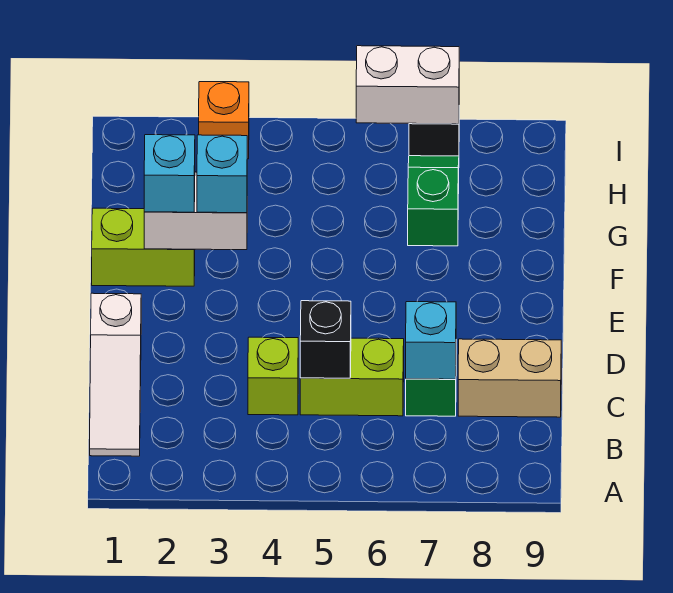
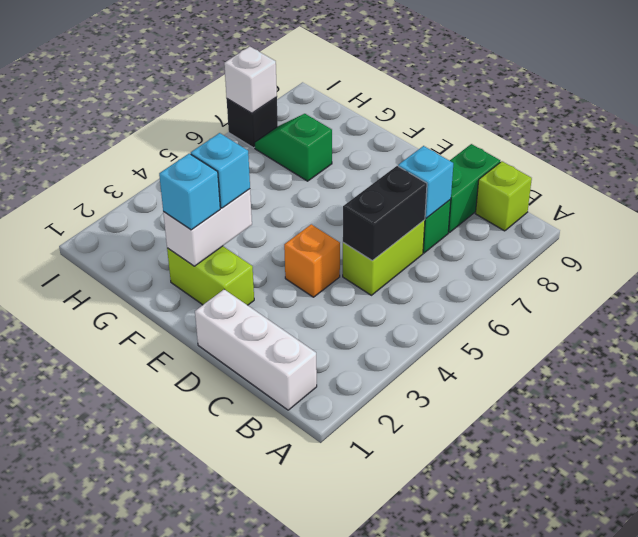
white 1x3 slope [90,293,141,456] -> white 1x3 brick [195,289,317,410]
lime 1x1 brick [248,337,298,415] -> lime 1x1 brick moved to [476,161,532,231]
black 1x1 brick [300,301,351,378] -> black 1x2 brick [343,166,427,261]
tan 1x2 brick [458,339,561,417] -> green 1x2 brick [448,144,500,233]
lime 1x2 brick [92,208,195,286] -> lime 1x2 brick turned to [167,246,254,305]
orange 1x1 brick [199,82,249,159] -> orange 1x1 brick moved to [284,224,340,297]
white 1x2 brick [356,46,459,124] -> white 1x1 brick [224,47,277,113]

